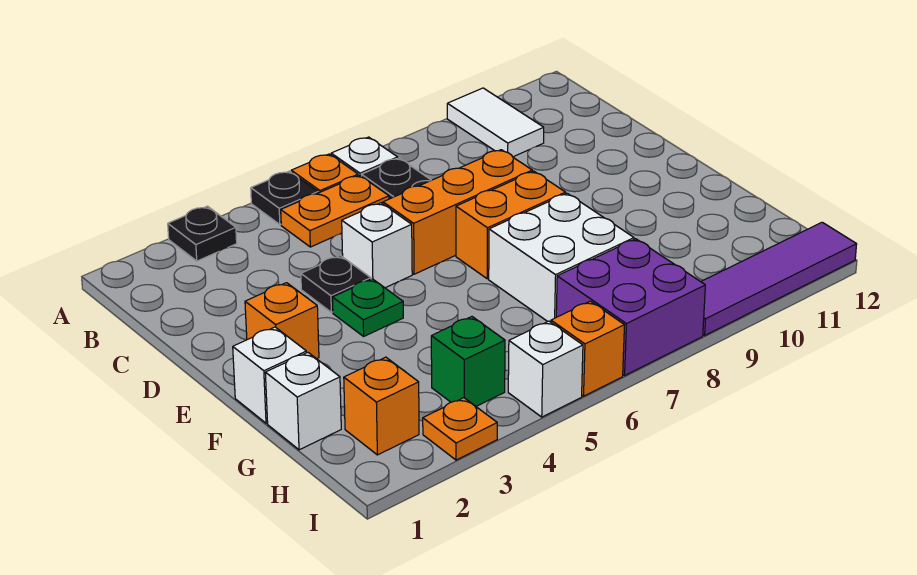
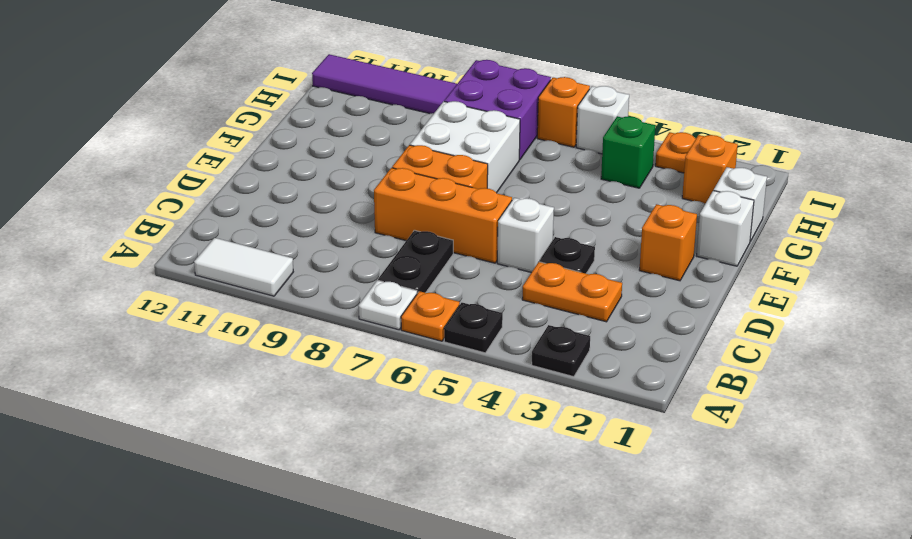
white 1x2 tile [447,88,544,157] -> white 1x2 tile turned to [194,238,293,296]
orange 1x2 plate [281,175,389,247] -> orange 1x2 plate moved to [522,262,622,322]
green 1x1 plate [333,279,403,336] -> none

